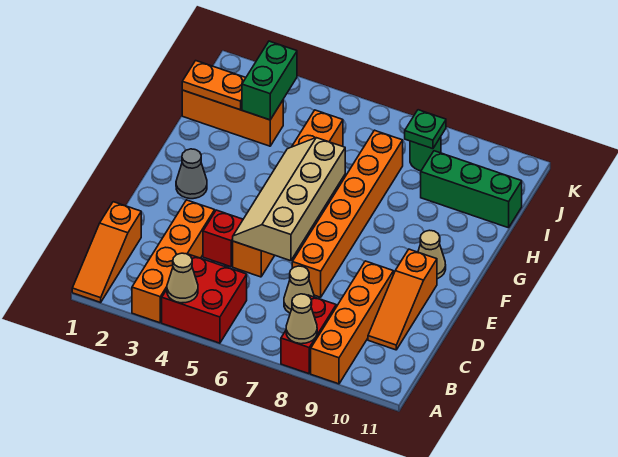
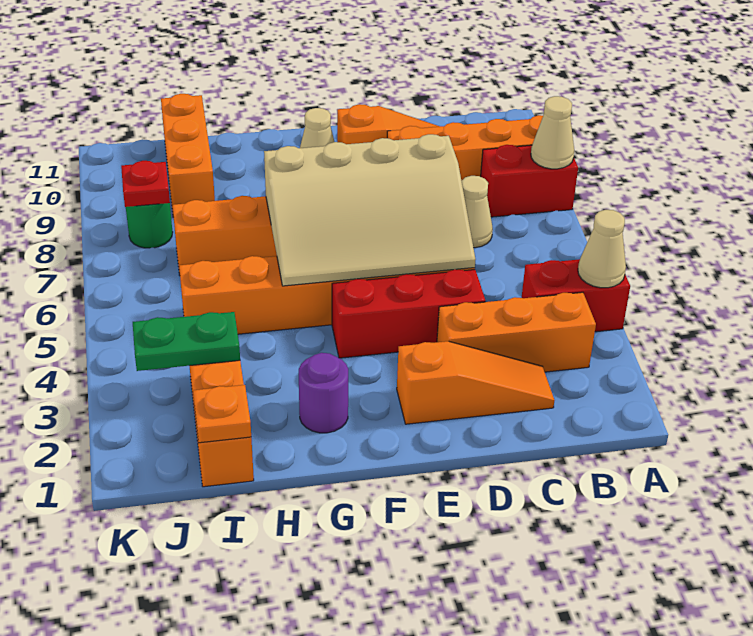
orange 1x3 slope [72,202,141,302] -> orange 1x3 slope moved to [397,341,555,424]
orange 1x4 brick [132,200,215,323] -> orange 1x3 brick [437,292,596,372]
red 2x2 brick [162,254,247,343] -> red 1x2 brick [522,259,630,332]
red 1x1 brick [203,210,243,267] -> red 1x3 brick [332,269,485,358]
tan 2x4 slope [233,138,345,261] -> tan 3x4 slope [264,134,476,286]
grey 1x1 cone [176,149,207,199] -> none
none -> purple 1x1 round brick [299,353,348,433]
orange 1x2 plate [182,61,246,110] -> orange 1x1 plate [193,385,251,443]
green 1x2 brick [242,41,297,120] -> green 1x2 plate [133,312,240,371]
green 1x3 brick [421,151,522,228] -> orange 1x3 brick [161,94,215,217]
green 1x1 plate [405,110,446,149] -> red 1x1 plate [121,161,170,207]

